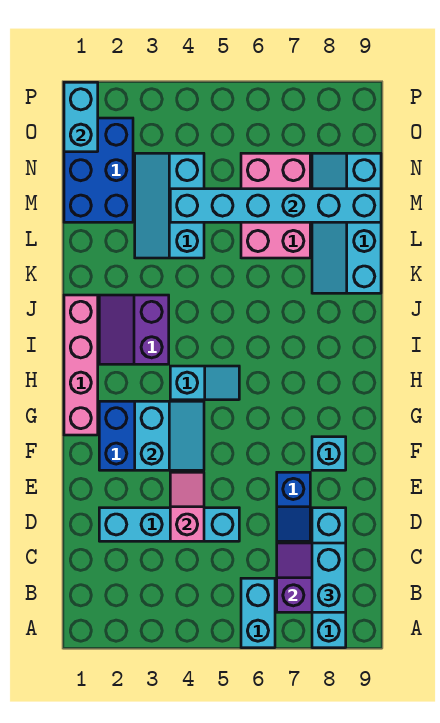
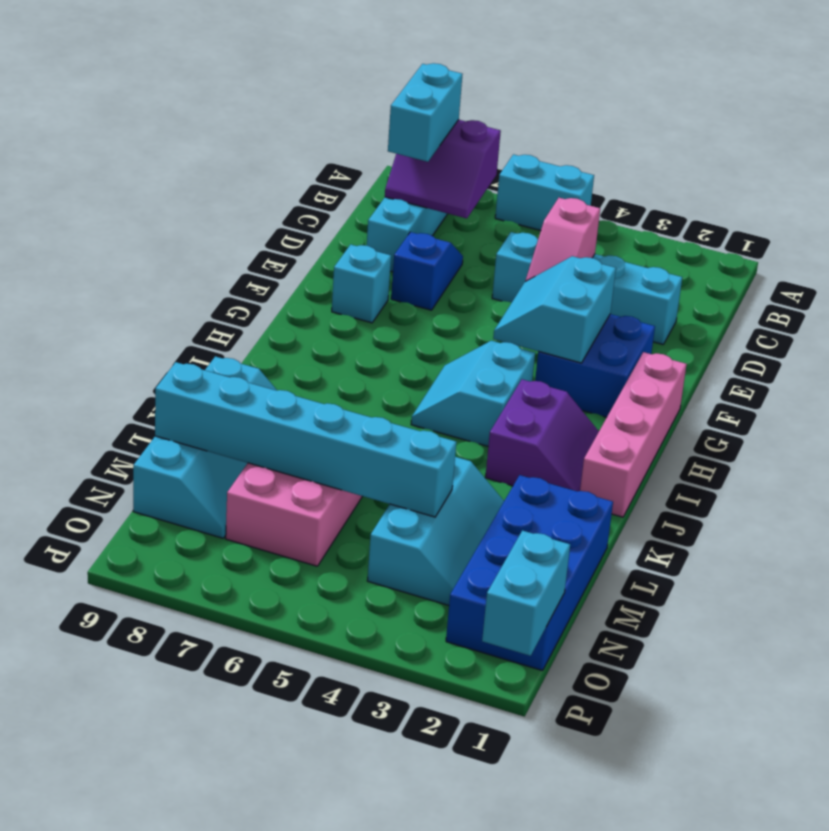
cyan 1x2 brick [241,578,275,648] -> cyan 1x2 brick turned to [495,154,594,231]
cyan 1x2 slope [170,366,239,400] -> cyan 2x2 slope [411,341,535,446]
blue 2x3 brick [64,118,133,222] -> blue 2x4 brick [446,475,613,671]

